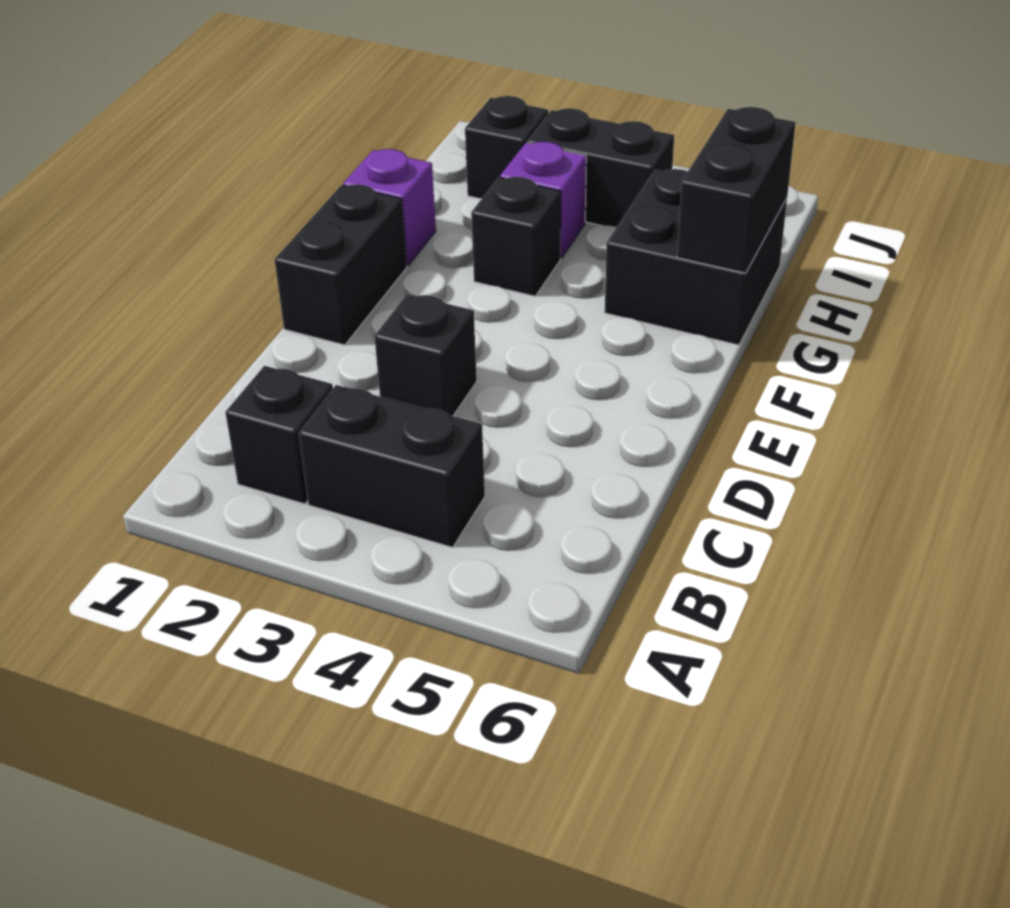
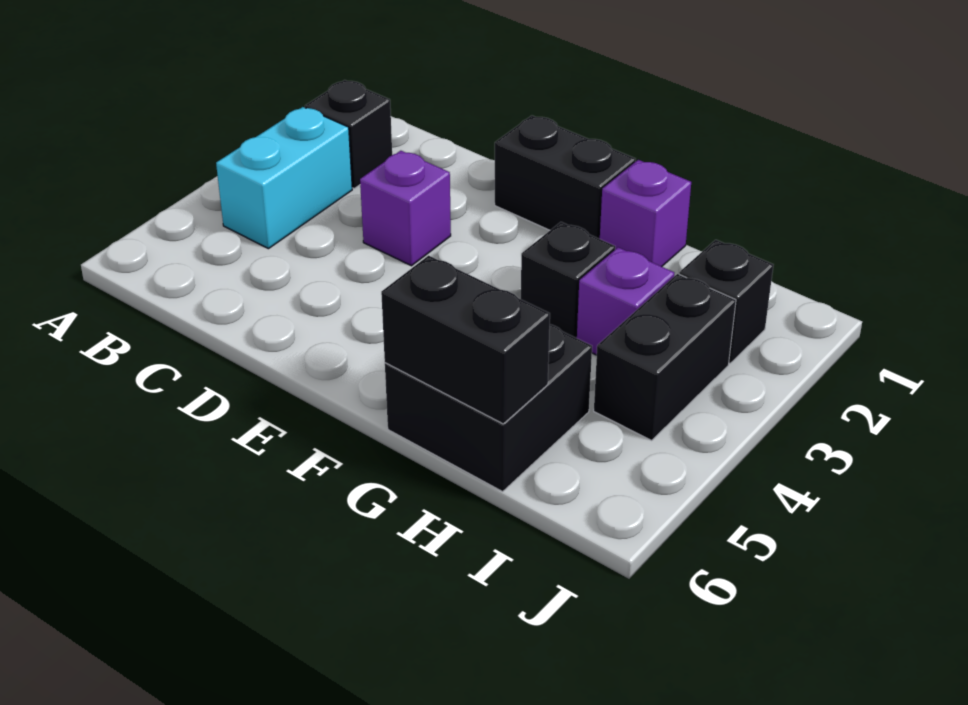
black 1x2 brick [299,385,485,547] -> cyan 1x2 brick [216,107,352,249]
black 1x1 brick [374,294,477,416] -> purple 1x1 brick [360,151,451,266]

